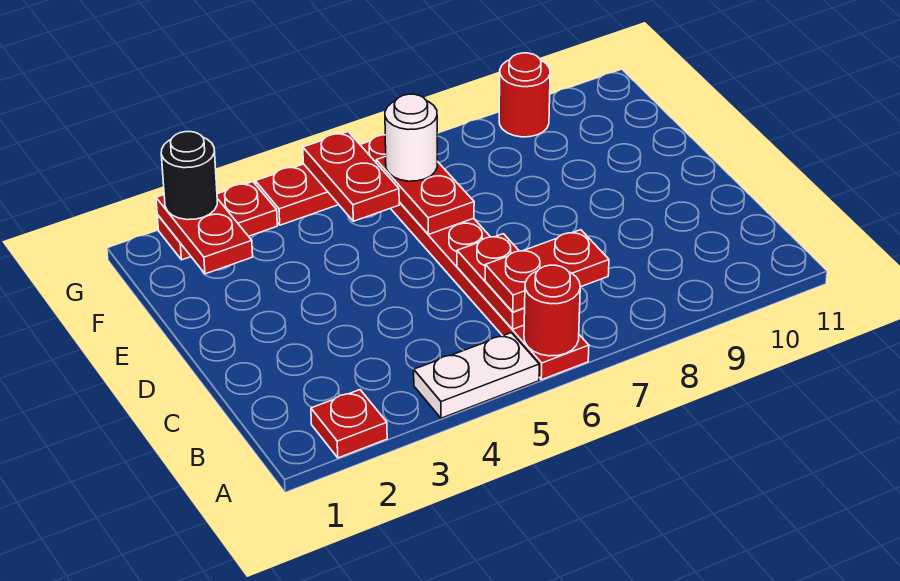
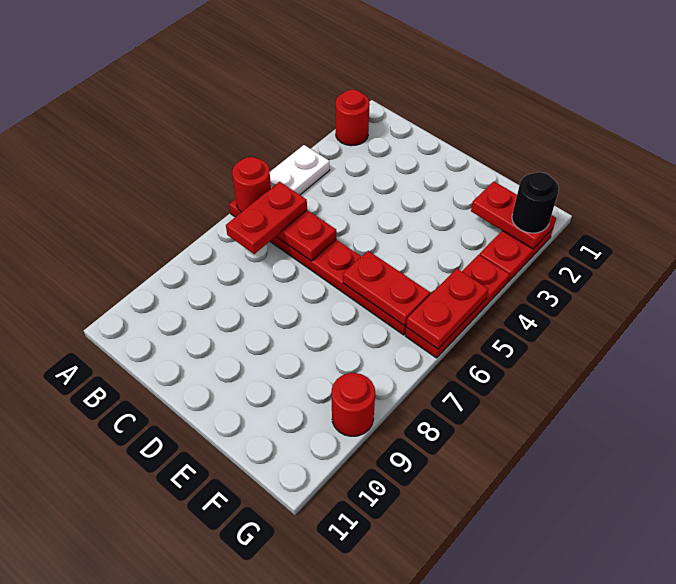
red 1x1 plate [311,390,387,458] -> red 1x1 round brick [336,90,370,146]
red 1x2 plate [303,132,399,221] -> red 1x2 plate turned to [406,269,488,349]
white 1x1 round brick [385,94,437,181] -> none

